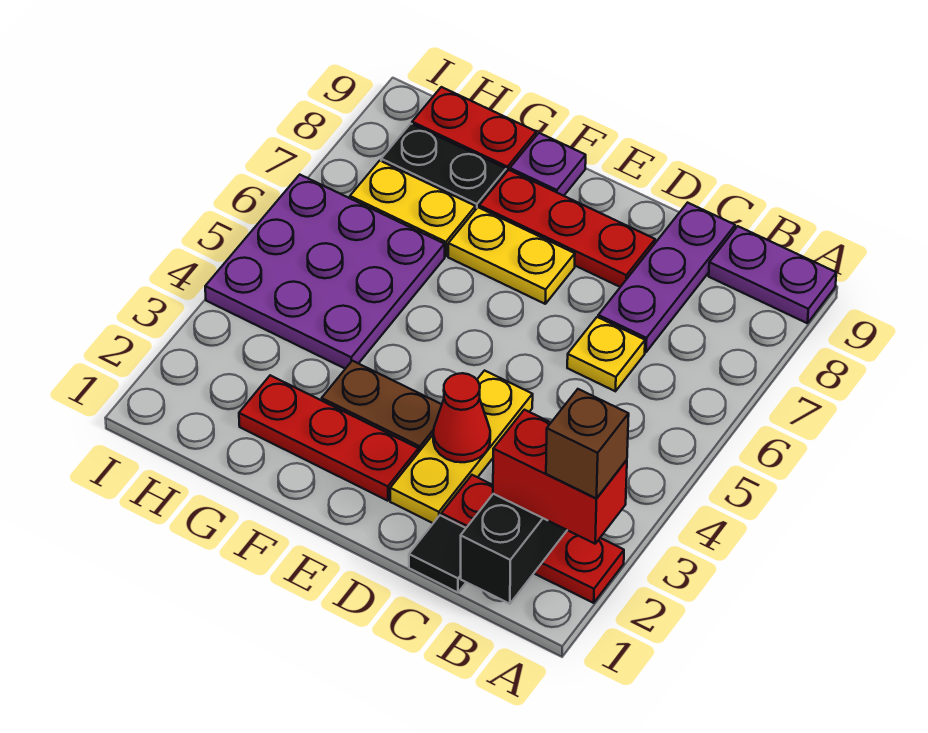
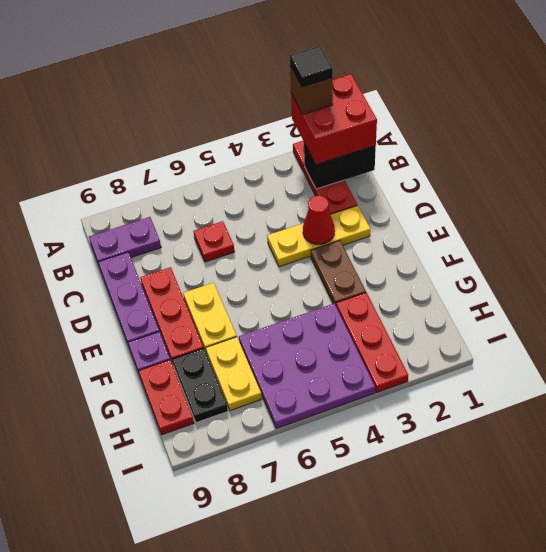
red 1x2 brick [493,410,627,544] -> red 2x2 brick [291,74,377,164]
purple 1x2 plate [709,226,836,323] -> purple 1x2 plate turned to [89,217,161,265]
black 1x1 tile [409,515,466,593] -> black 1x1 tile moved to [290,46,333,87]
yellow 1x1 plate [567,317,645,391] -> red 1x1 plate [194,221,234,262]
purple 1x3 plate [598,203,735,352] -> purple 1x3 plate turned to [98,252,159,343]
red 1x3 plate [239,375,419,501] -> red 1x3 plate moved to [336,293,408,392]

